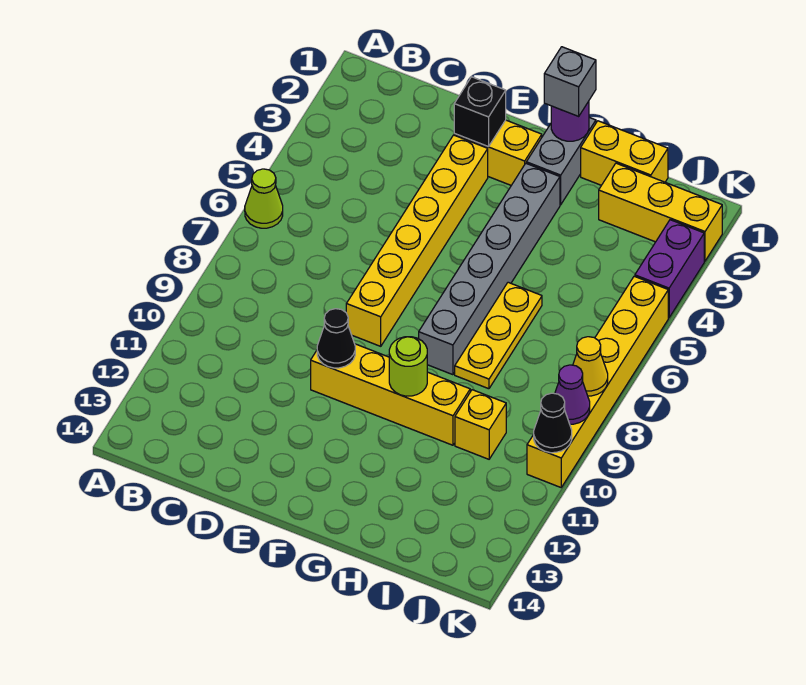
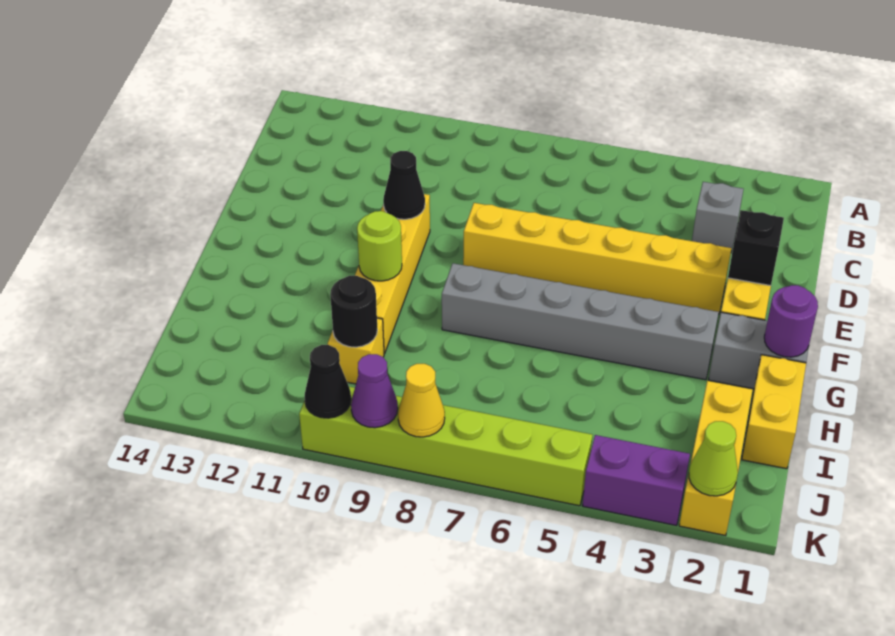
lime 1x1 cone [245,169,283,228] -> lime 1x1 cone moved to [689,421,738,496]
grey 1x1 brick [544,47,596,116] -> grey 1x1 brick moved to [692,182,743,253]
yellow 1x3 plate [455,282,542,389] -> none
none -> black 1x1 round brick [330,276,377,347]
yellow 1x6 brick [527,276,668,487] -> lime 1x6 brick [299,387,592,506]

